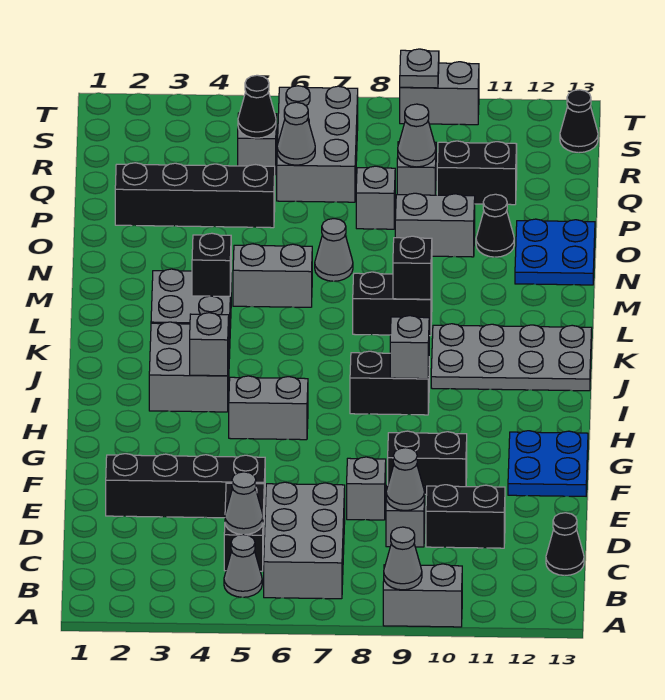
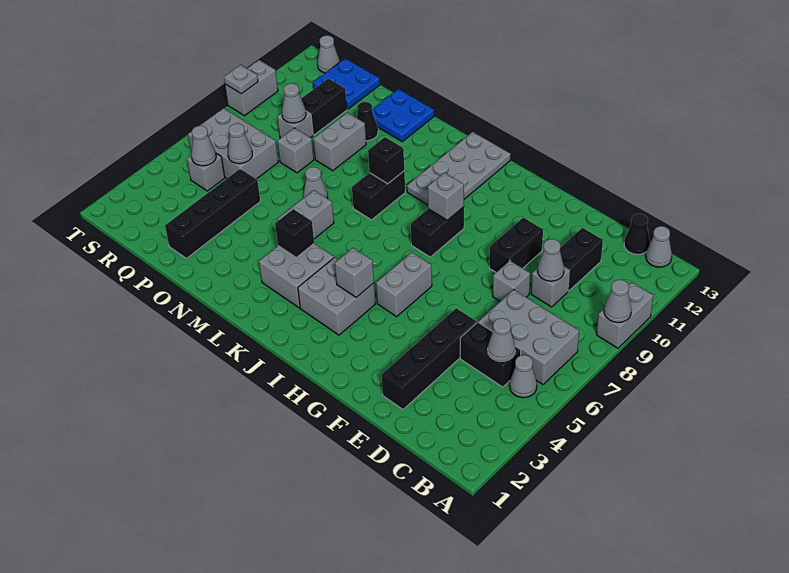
none -> grey 1x1 cone [646,226,672,267]
blue 2x2 plate [508,431,588,496] -> blue 2x2 plate moved to [313,58,380,109]
black 1x1 cone [238,75,276,138] -> grey 1x1 cone [191,126,216,166]
black 1x1 cone [560,90,598,153] -> grey 1x1 cone [317,35,340,73]

